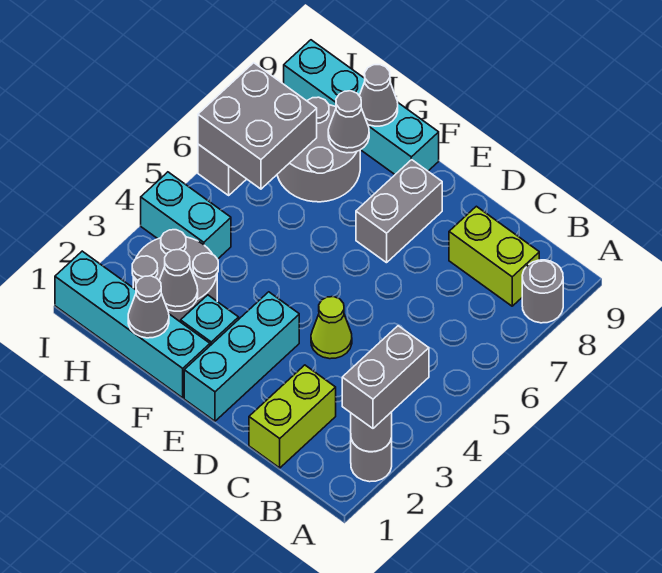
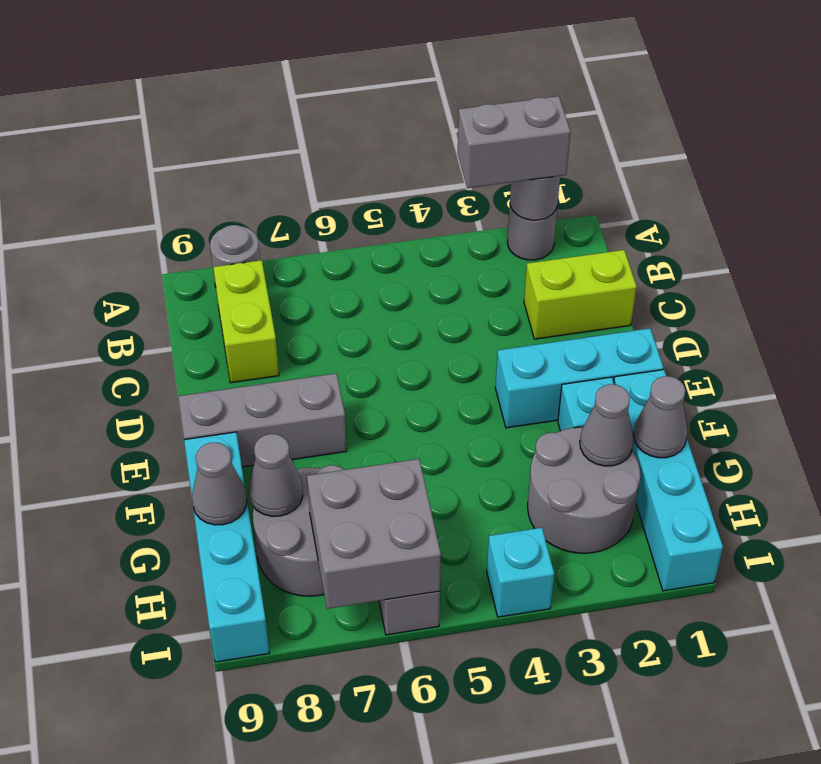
lime 1x1 cone [311,297,352,359] -> none
grey 1x2 brick [356,160,442,263] -> grey 1x3 brick [178,373,347,467]
cyan 1x2 brick [141,172,231,259] -> cyan 1x1 brick [487,528,554,617]

